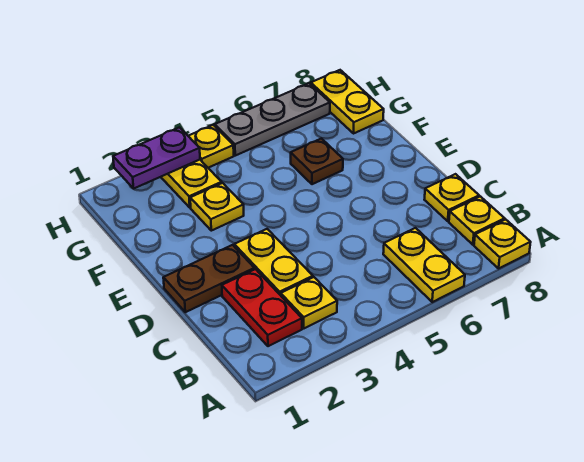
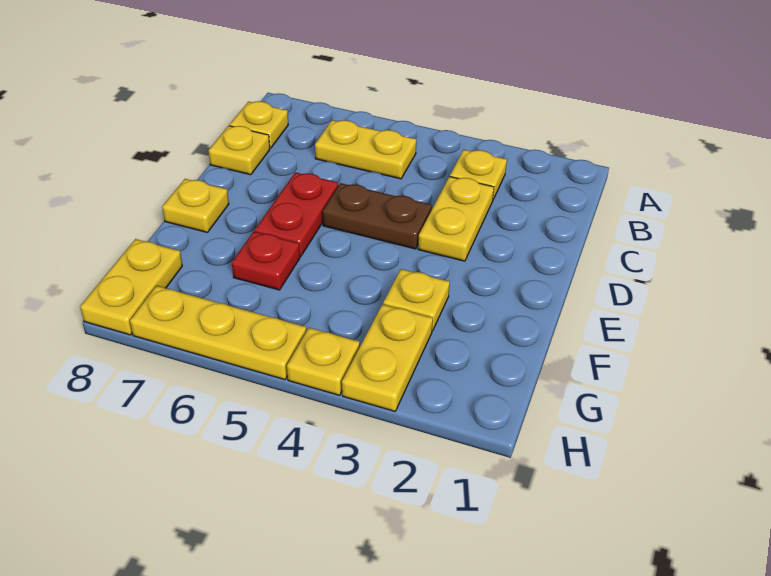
yellow 1x2 plate [383,228,465,302] -> yellow 1x2 plate turned to [315,120,416,179]
yellow 1x1 plate [474,219,531,268] -> yellow 1x1 plate moved to [162,179,229,233]
red 1x2 plate [222,269,302,346] -> red 1x2 plate moved to [255,172,338,257]
brown 1x2 plate [163,245,254,312] -> brown 1x2 plate moved to [323,183,432,249]
brown 1x1 plate [291,139,343,184] -> red 1x1 plate [232,232,300,290]
purple 1x2 plate [113,128,200,189] -> none
grey 1x3 plate [215,83,330,156] -> yellow 1x3 plate [130,286,307,380]

